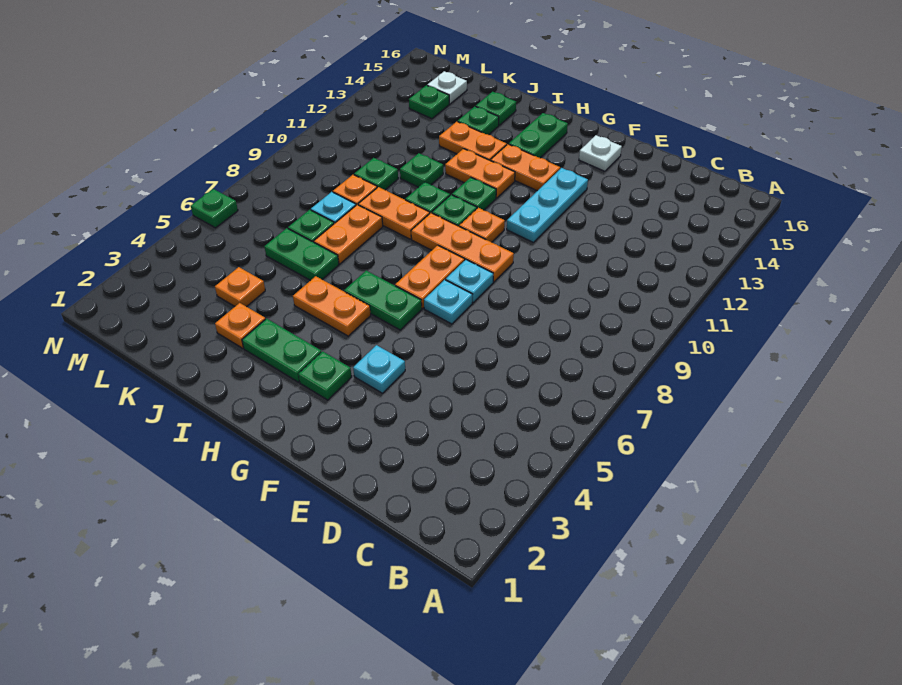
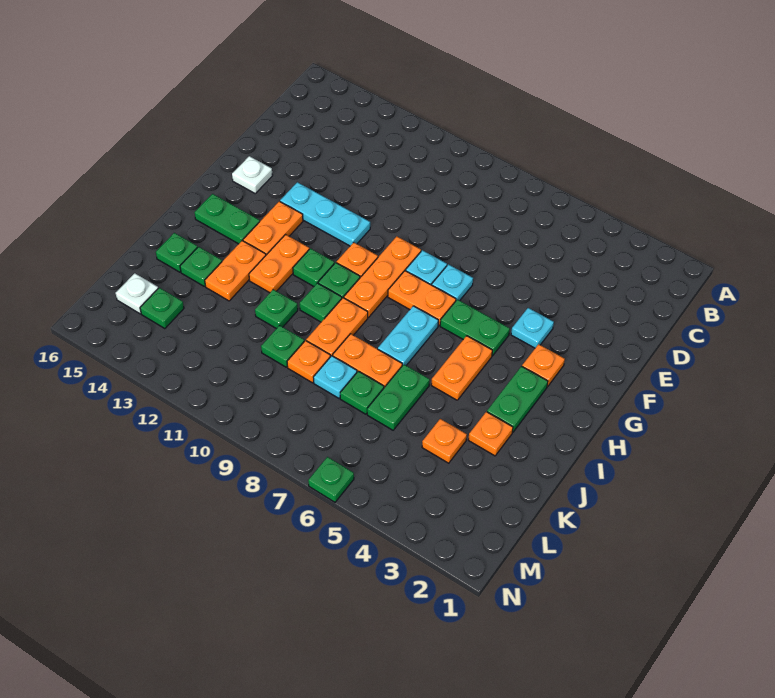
green 1x1 plate [298,351,352,400] -> orange 1x1 plate [522,344,565,387]
green 1x2 plate [344,271,422,330] -> green 1x2 plate turned to [440,300,510,356]
none -> cyan 1x2 plate [378,306,438,366]

